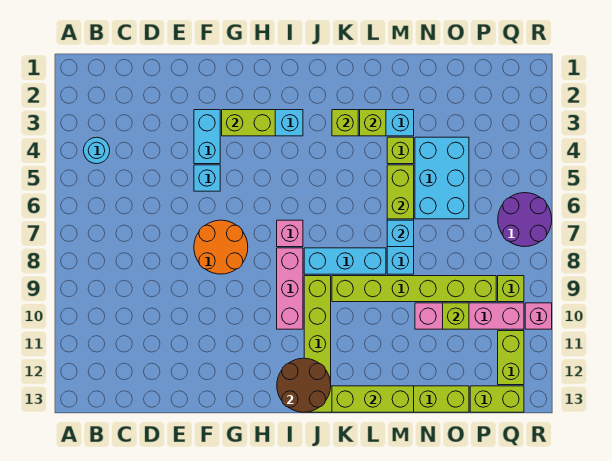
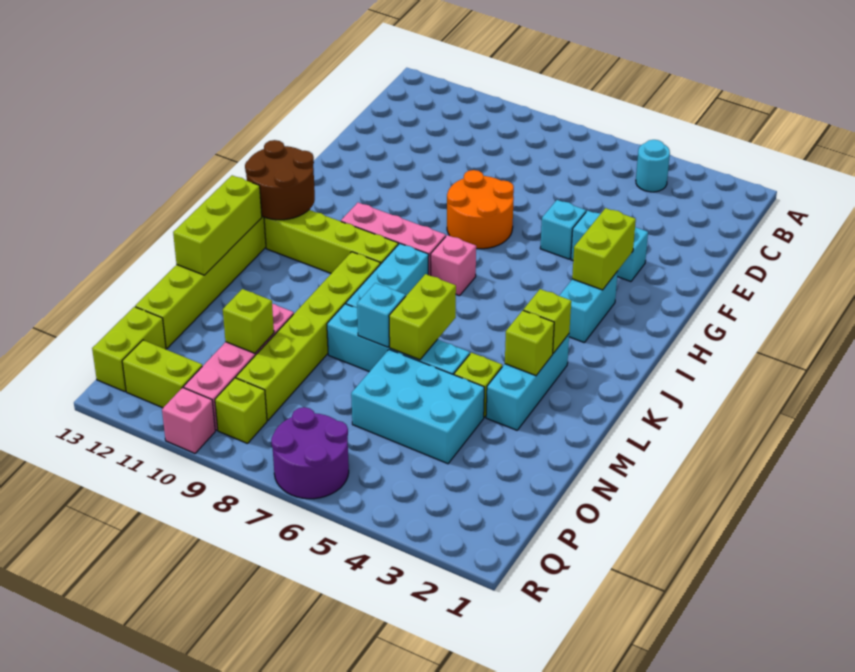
lime 1x2 brick [387,165,414,219] -> lime 1x2 brick turned to [389,274,456,360]

